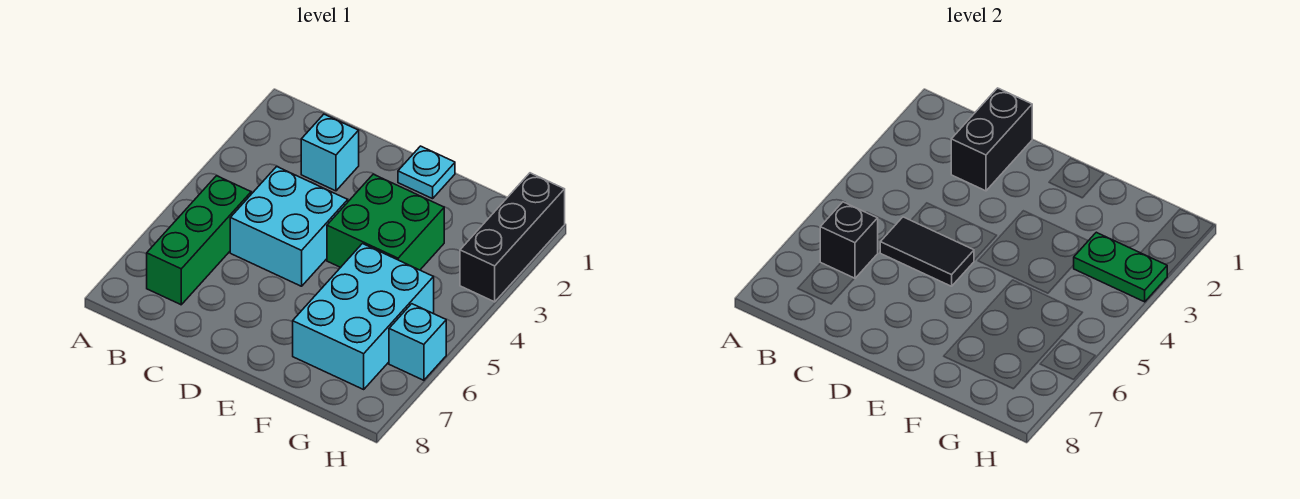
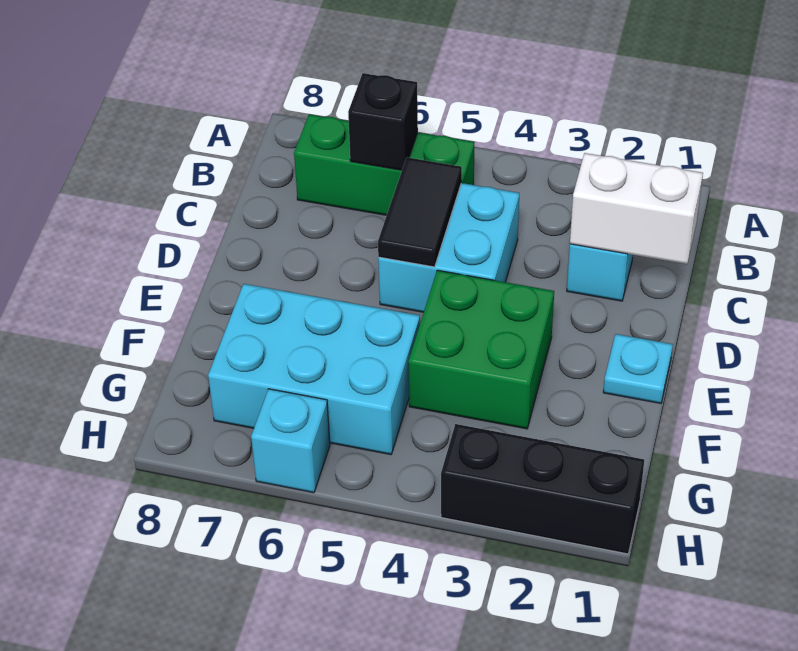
black 1x2 brick [951,88,1032,191] -> white 1x2 brick [570,153,703,264]
green 1x2 plate [1074,232,1167,302] -> none

